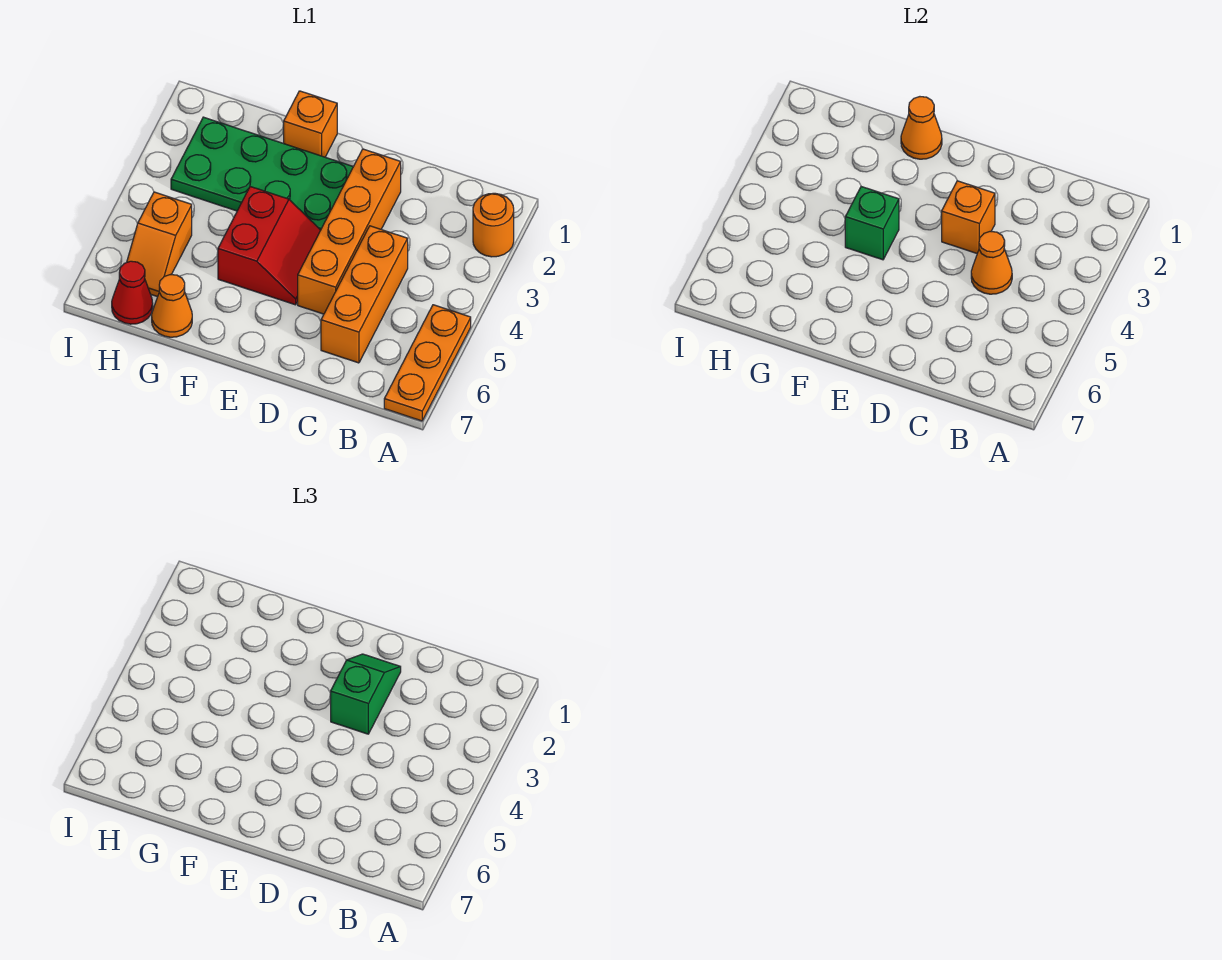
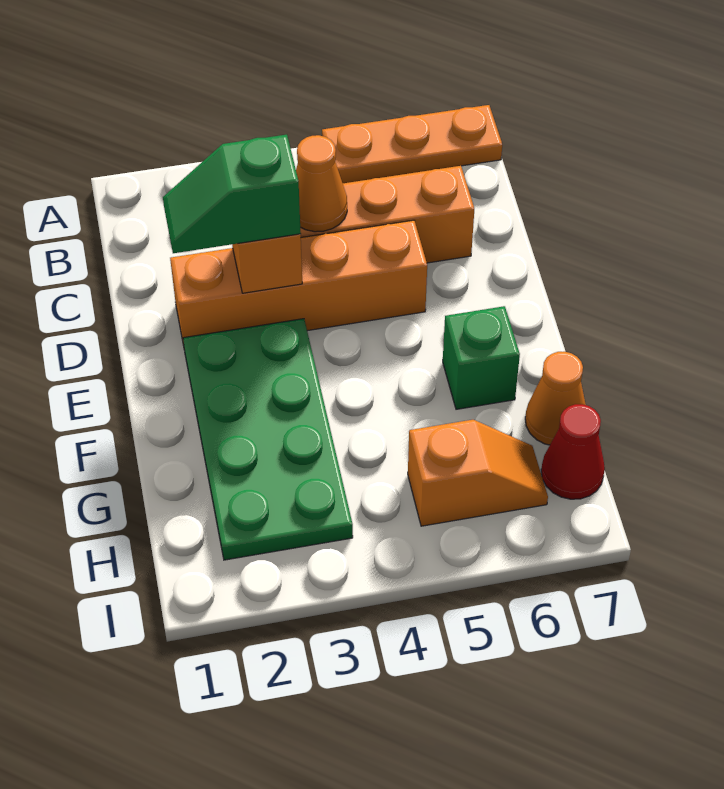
orange 1x1 round brick [473,193,514,257] -> none
red 2x2 slope [218,187,321,305] -> none
orange 1x1 brick [284,91,337,157] -> none
orange 1x1 cone [901,97,942,159] -> none
green 1x1 brick [845,187,899,260] -> green 1x1 brick moved to [443,306,520,409]

